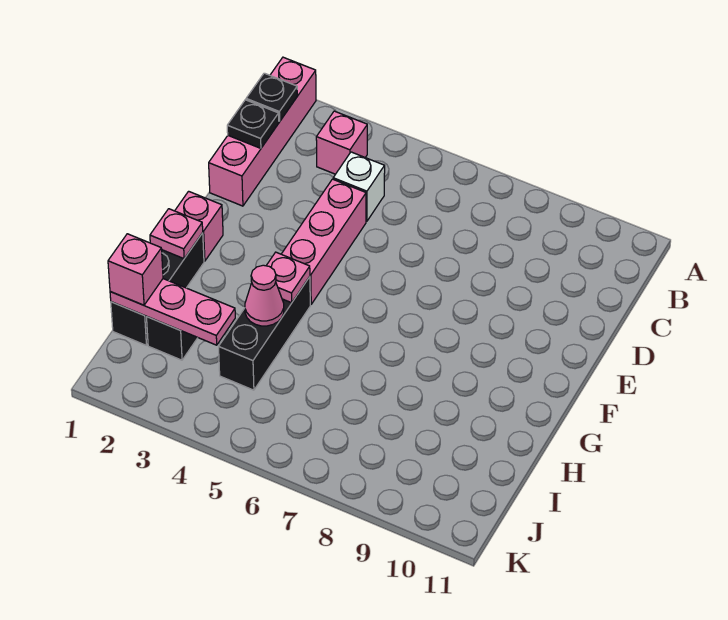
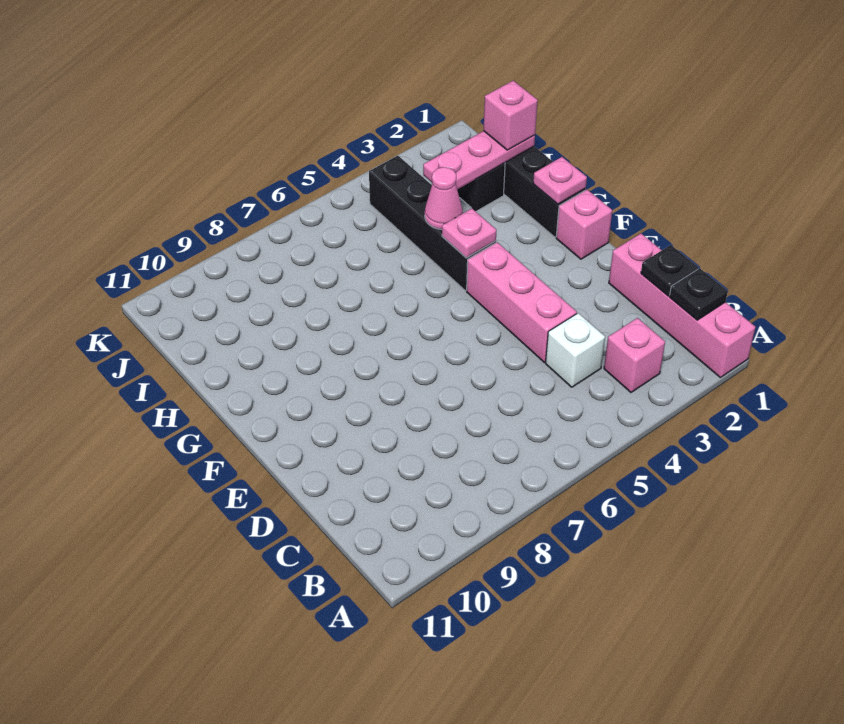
black 1x3 brick [219,277,310,390] -> black 1x4 brick [369,155,496,291]

